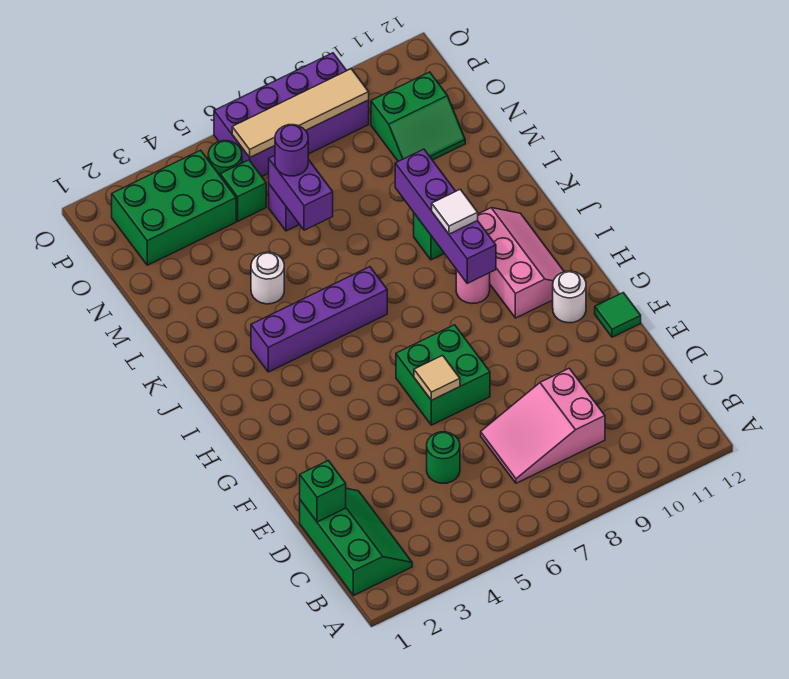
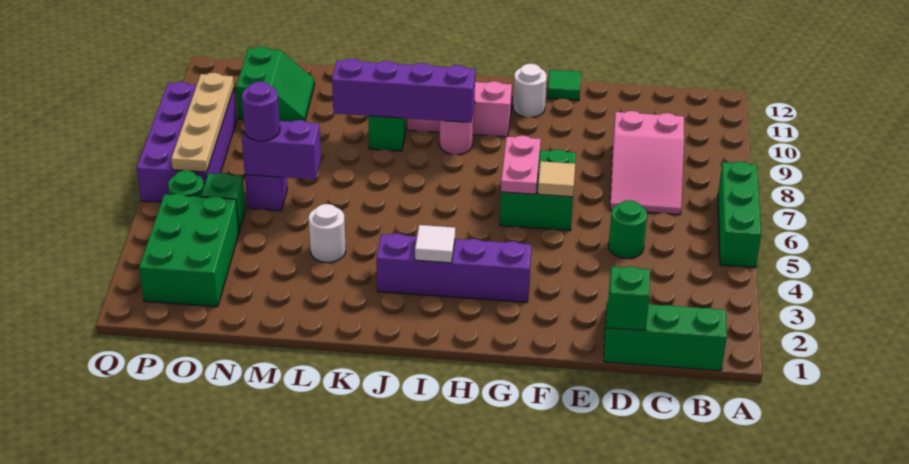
none -> green 1x3 brick [718,161,761,268]
none -> pink 1x2 plate [501,136,541,194]
purple 1x4 brick [251,267,387,372] -> purple 1x4 brick turned to [377,233,531,302]
white 1x1 tile [432,189,478,234] -> white 1x1 tile moved to [415,225,455,263]
tan 1x4 tile [232,69,369,157] -> tan 1x4 plate [171,73,234,172]

